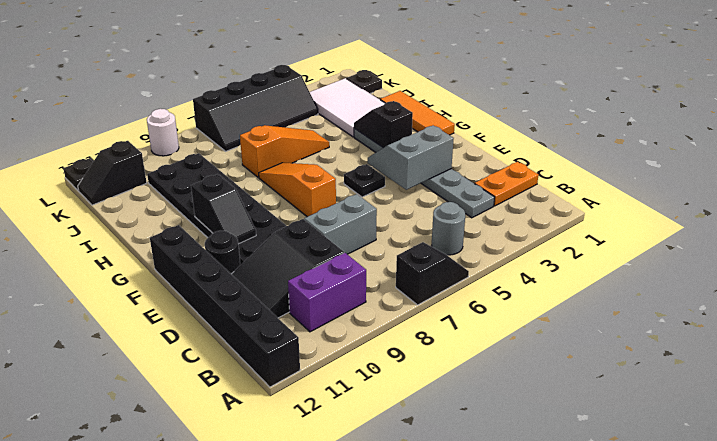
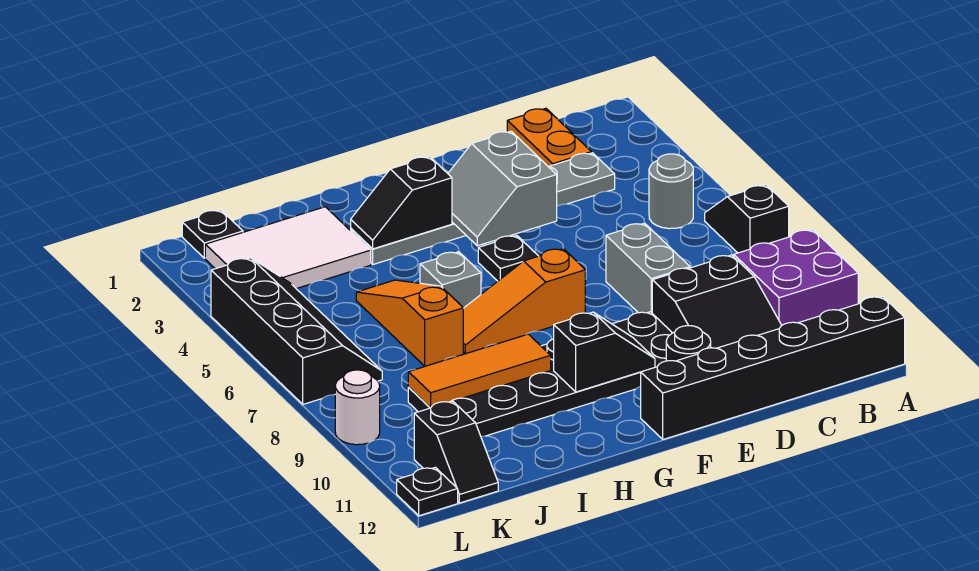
purple 1x2 brick [288,253,366,332] -> purple 2x2 brick [734,230,858,325]
orange 1x3 tile [380,91,455,135] -> orange 1x3 tile moved to [408,334,551,408]
none -> grey 1x1 brick [420,252,481,308]

